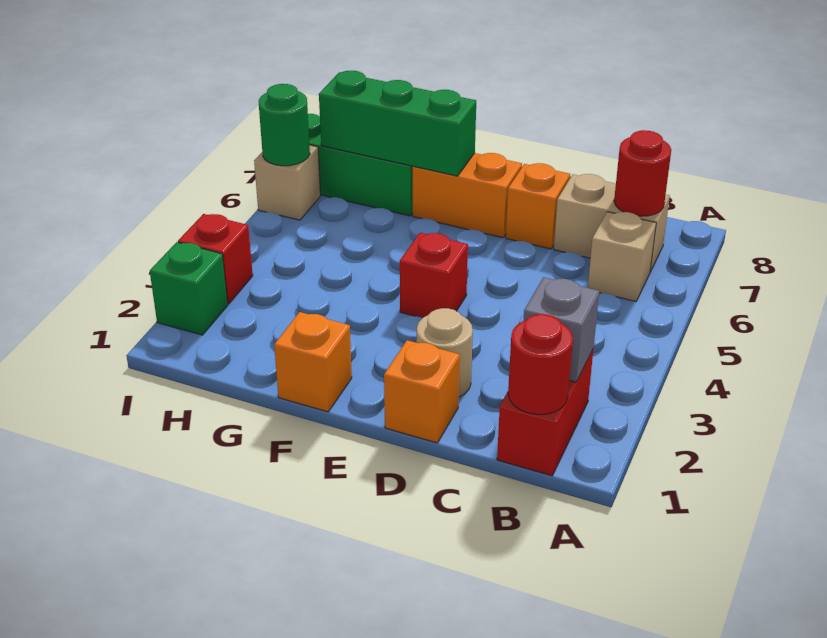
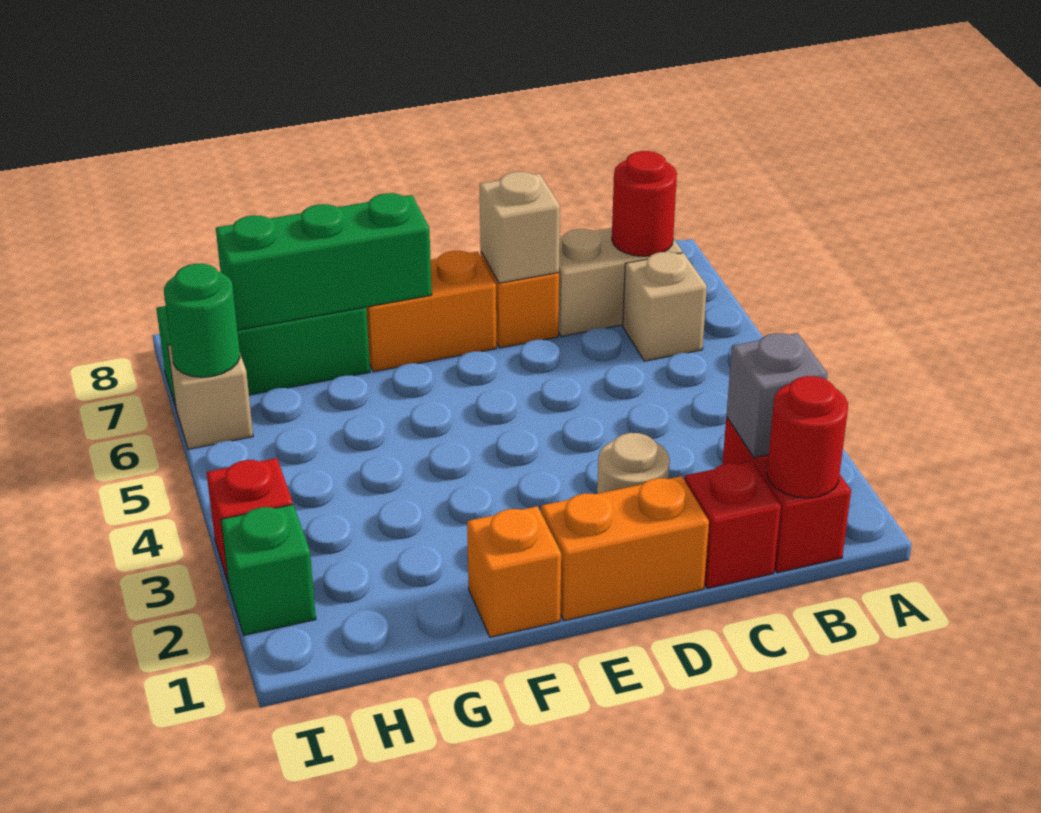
orange 1x1 brick [384,340,460,443] -> orange 1x2 brick [541,476,709,621]
none -> tan 1x1 brick [480,172,560,283]
red 1x1 brick [400,233,468,318] -> red 1x1 brick moved to [685,461,781,588]

